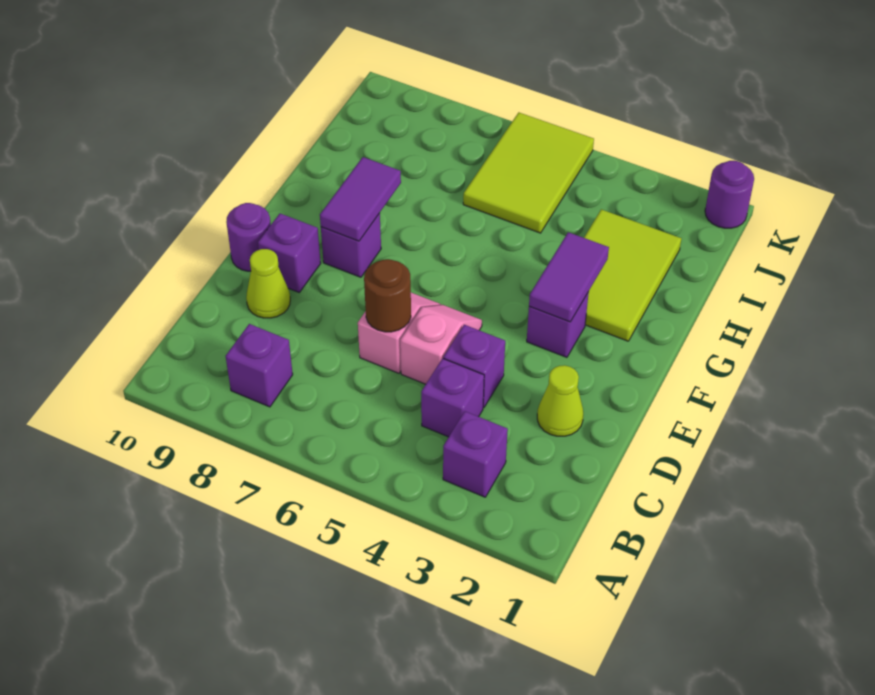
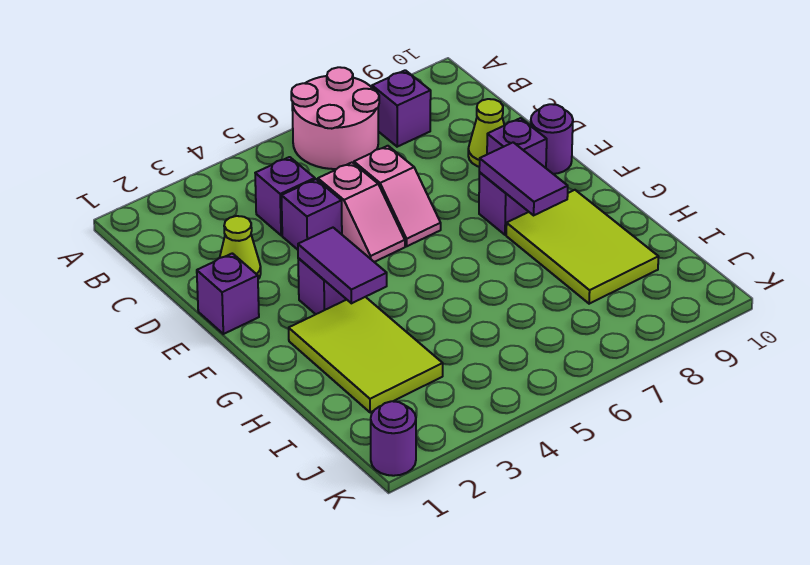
none -> pink 2x2 round brick [291,67,379,169]
purple 1x1 brick [443,411,508,497] -> purple 1x1 brick moved to [197,253,259,334]
brown 1x1 round brick [364,259,411,332] -> none
lime 2x3 tile [463,113,594,233] -> lime 2x3 tile moved to [506,190,658,304]

